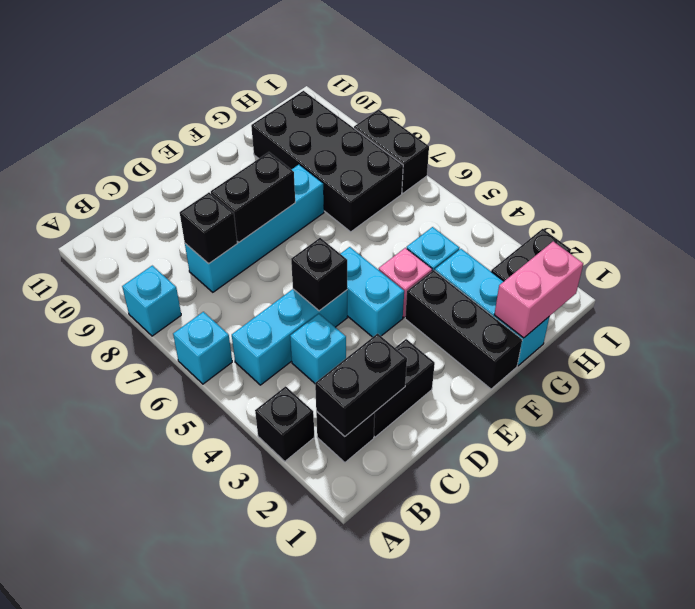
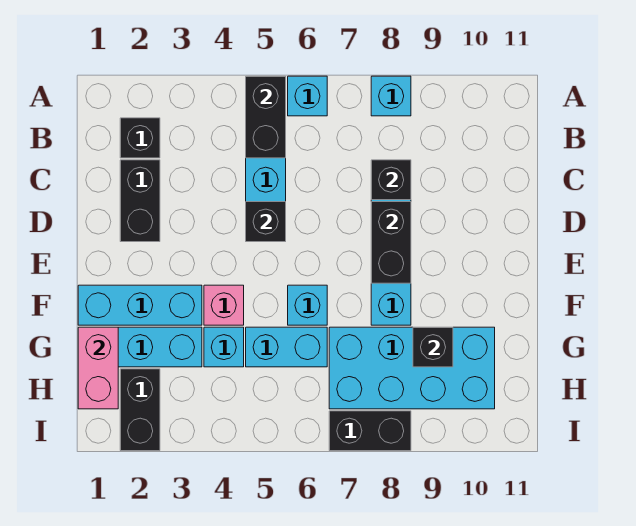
black 1x1 brick [255,386,314,461] -> black 1x1 brick moved to [413,327,453,367]
black 1x2 brick [315,334,407,436] -> black 1x2 brick moved to [246,76,286,158]
cyan 1x1 brick [290,314,346,383] -> cyan 1x1 brick moved to [288,285,327,325]
cyan 1x2 brick [341,247,404,337] -> cyan 1x2 brick moved to [246,327,327,367]
black 1x3 brick [405,270,522,389] -> cyan 1x3 brick [78,285,202,325]
black 2x4 brick [251,91,403,232] -> cyan 2x4 brick [329,327,495,409]

